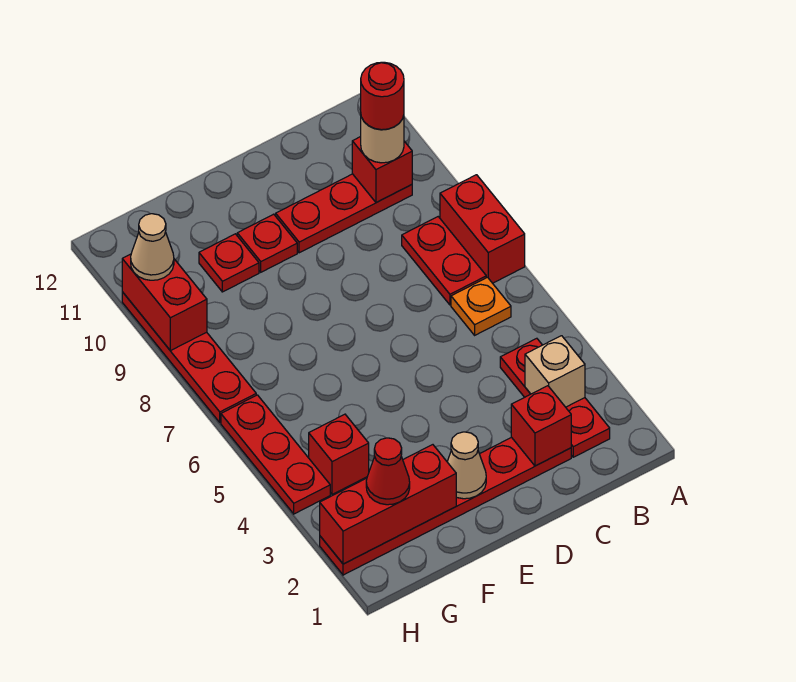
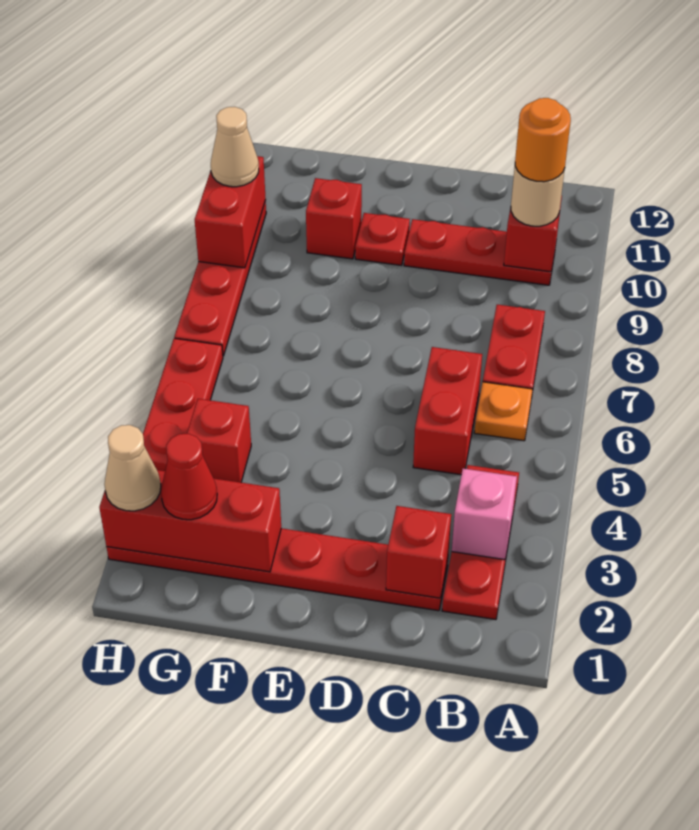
red 1x2 brick [440,175,525,283] -> red 1x2 brick moved to [413,347,482,475]
tan 1x1 brick [525,336,585,407] -> pink 1x1 brick [452,469,517,560]
red 1x1 round brick [361,62,404,130] -> orange 1x1 round brick [515,98,571,182]
tan 1x1 cone [447,432,486,499] -> tan 1x1 cone moved to [104,425,161,511]
red 1x1 plate [199,234,259,292] -> red 1x1 brick [306,178,362,259]

